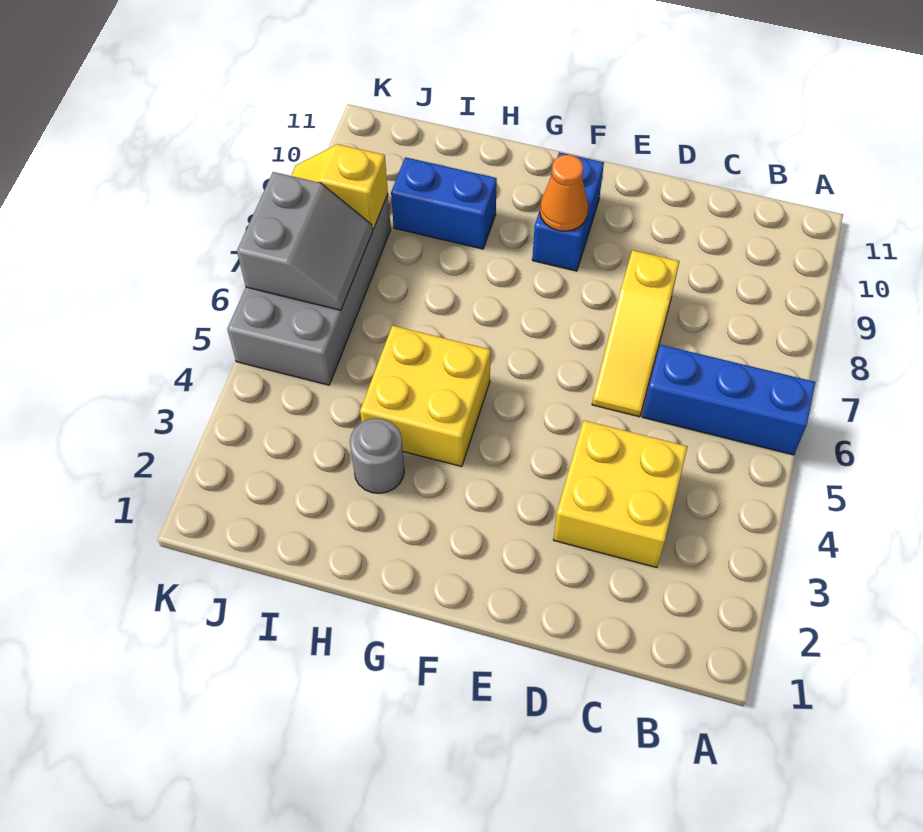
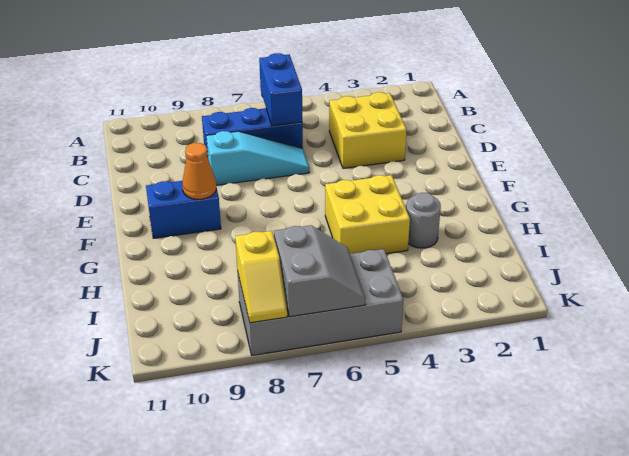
blue 1x3 brick [643,345,815,455] -> blue 1x3 brick turned to [202,108,303,157]
yellow 1x3 slope [592,250,680,417] -> cyan 1x3 slope [206,131,309,185]
blue 1x2 brick [391,157,497,249] -> blue 1x2 brick moved to [259,53,302,126]
grey 2x2 slope [237,172,373,310] -> grey 2x2 slope turned to [274,225,365,317]

